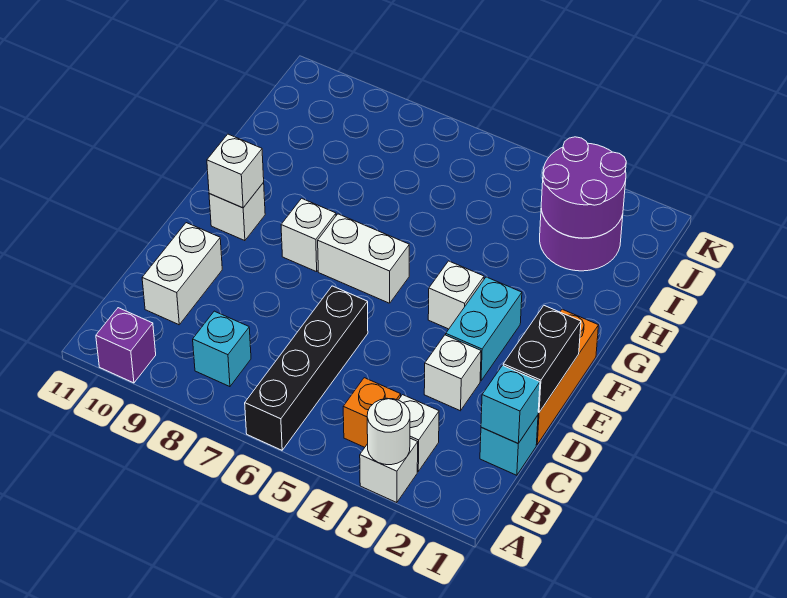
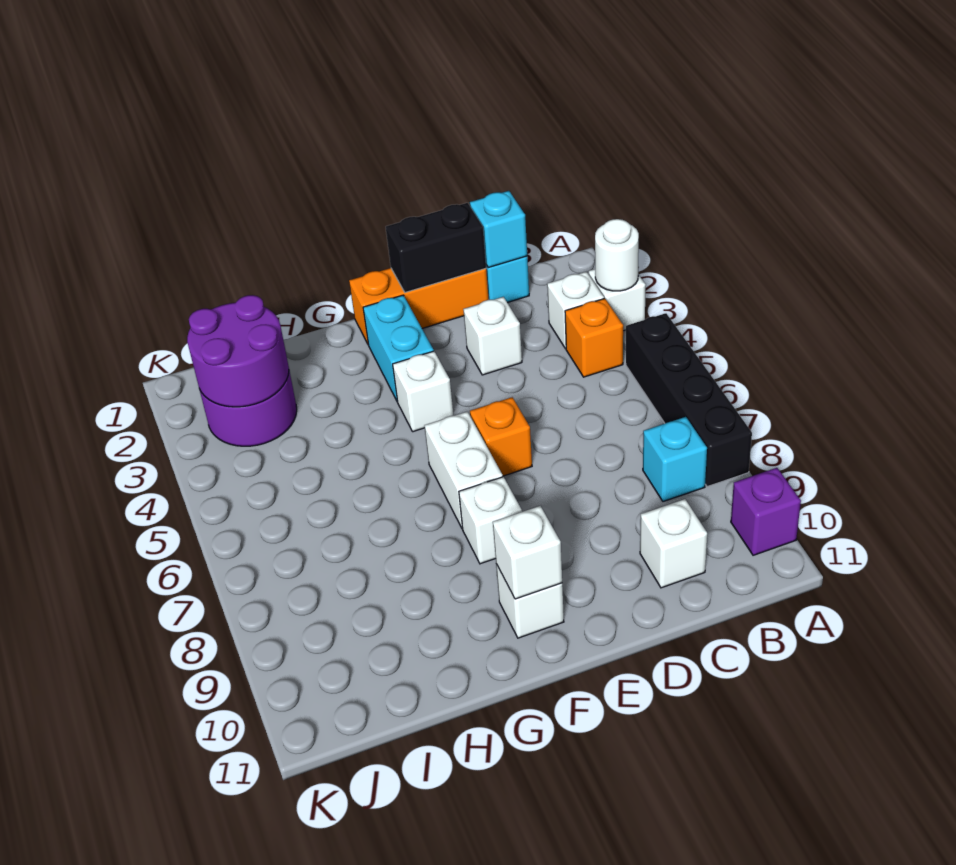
black 1x4 brick [245,286,368,450] -> black 1x4 brick turned to [626,313,752,487]
white 1x2 brick [142,223,222,325] -> white 1x1 brick [640,499,707,588]
cyan 1x2 brick [446,277,522,381] -> cyan 1x2 brick turned to [363,295,434,402]
none -> orange 1x1 brick [470,397,532,476]

